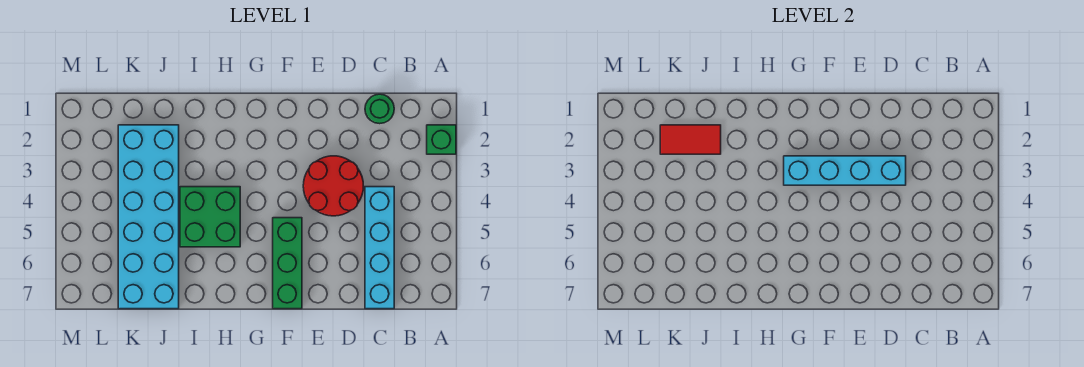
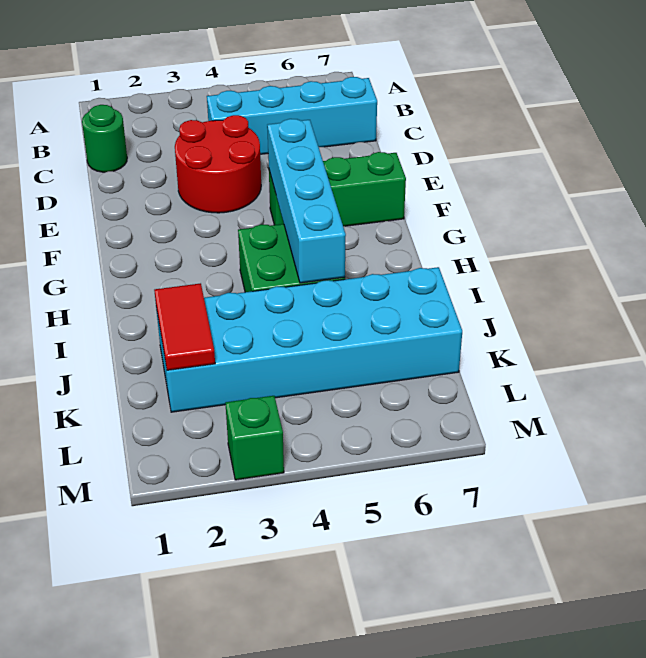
green 1x1 brick [427,125,456,154] -> green 1x1 brick moved to [225,396,284,480]
cyan 1x4 brick [784,156,906,185] -> cyan 1x4 brick moved to [267,119,346,283]

